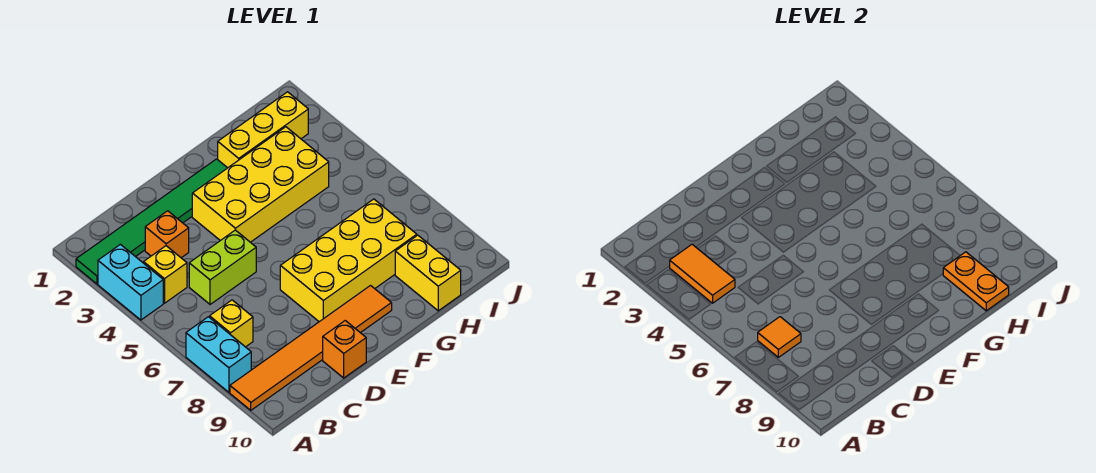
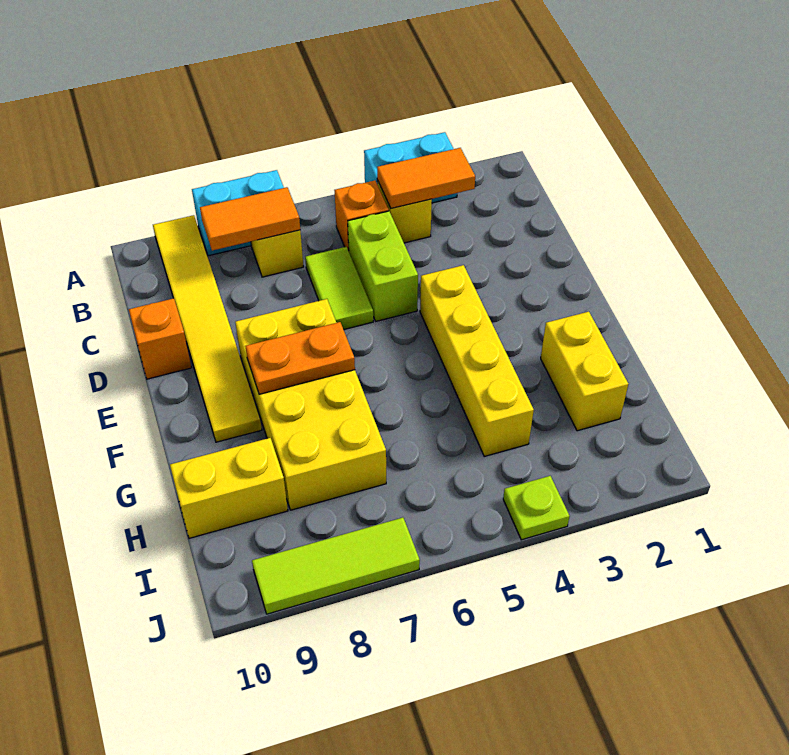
green 1x6 tile [76,159,227,284] -> none
orange 1x6 tile [230,286,392,410] -> yellow 1x6 tile [153,215,262,442]
orange 1x1 tile [758,317,801,357] -> orange 1x2 tile [200,187,300,251]
orange 1x1 brick [145,211,189,258] -> orange 1x1 brick moved to [335,181,389,251]
none -> lime 1x2 tile [305,247,373,330]
yellow 2x4 brick [192,127,329,242] -> yellow 1x4 brick [420,265,534,456]
yellow 1x3 brick [218,92,308,168] -> yellow 1x2 brick [541,312,628,431]
orange 1x2 plate [943,252,1009,311] -> orange 1x2 plate moved to [245,322,355,394]
none -> lime 1x1 plate [503,476,570,540]
none -> lime 1x3 tile [252,518,420,614]

